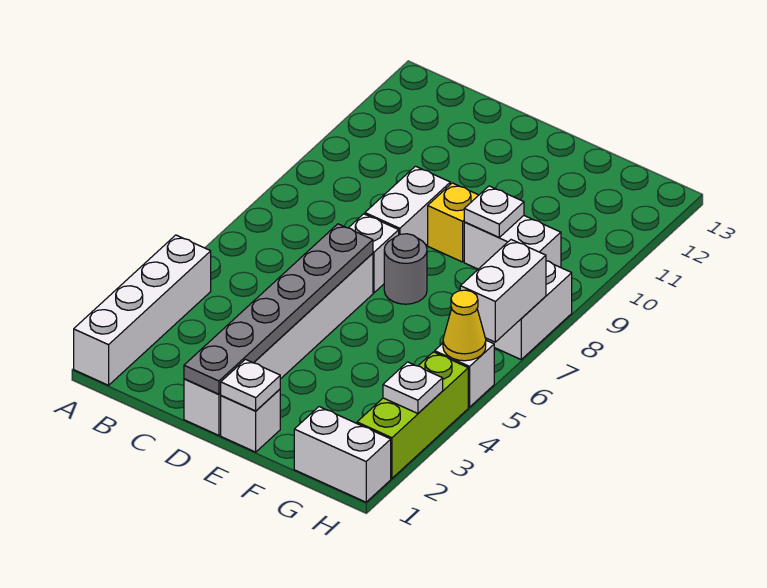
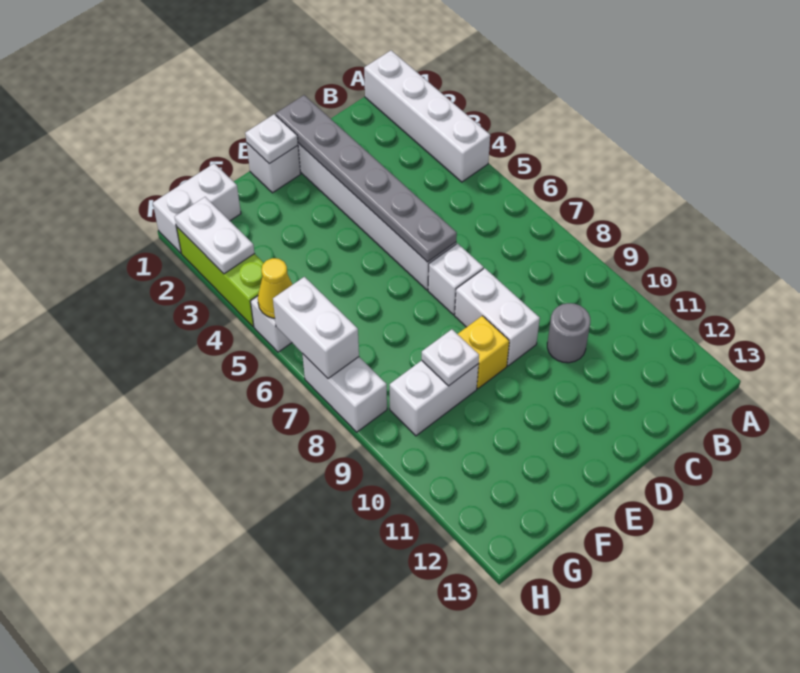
grey 1x1 round brick [384,234,427,304] -> grey 1x1 round brick moved to [547,303,590,363]
white 1x1 plate [383,362,443,414] -> white 1x2 plate [175,197,255,274]

